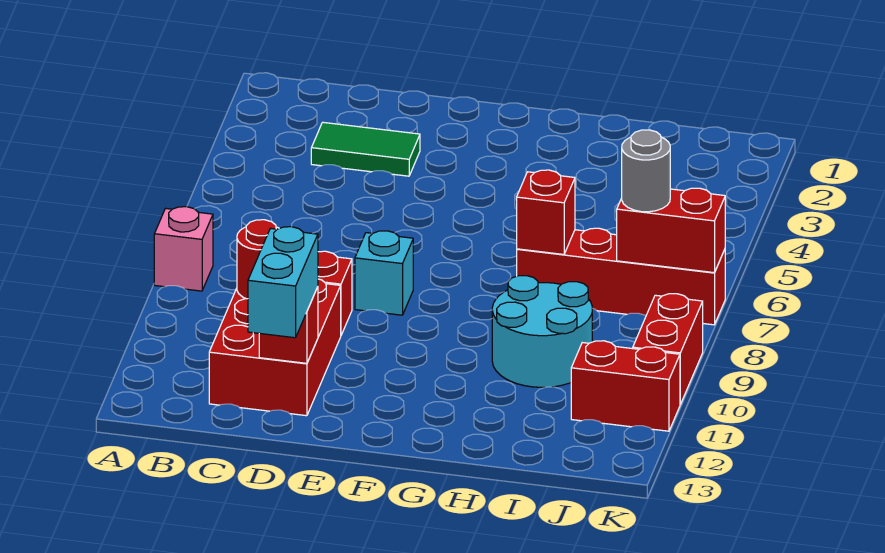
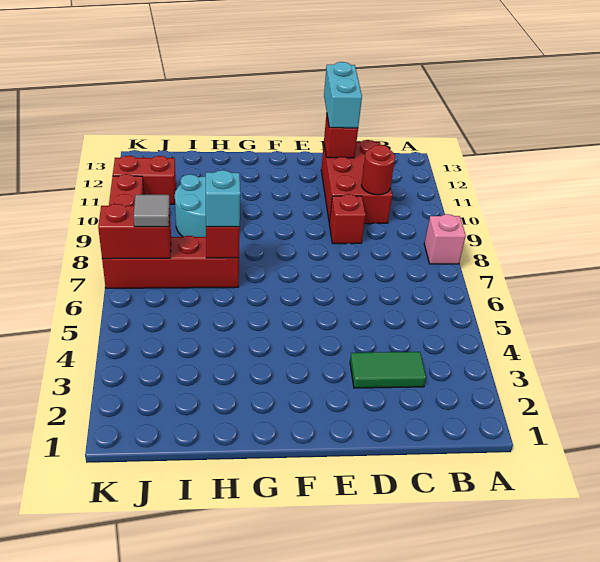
cyan 1x1 brick [355,231,413,315] -> cyan 1x1 brick moved to [206,170,240,227]
grey 1x1 round brick [622,130,670,212] -> grey 1x1 tile [134,195,170,227]

